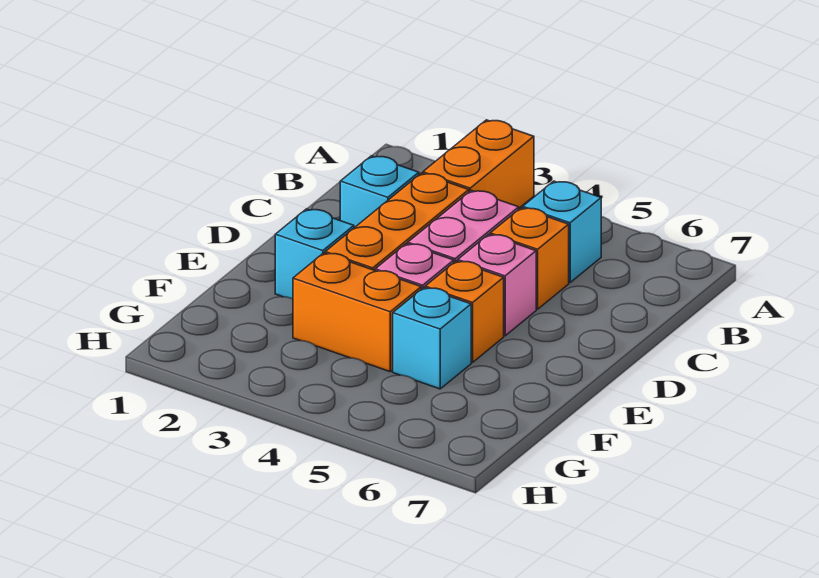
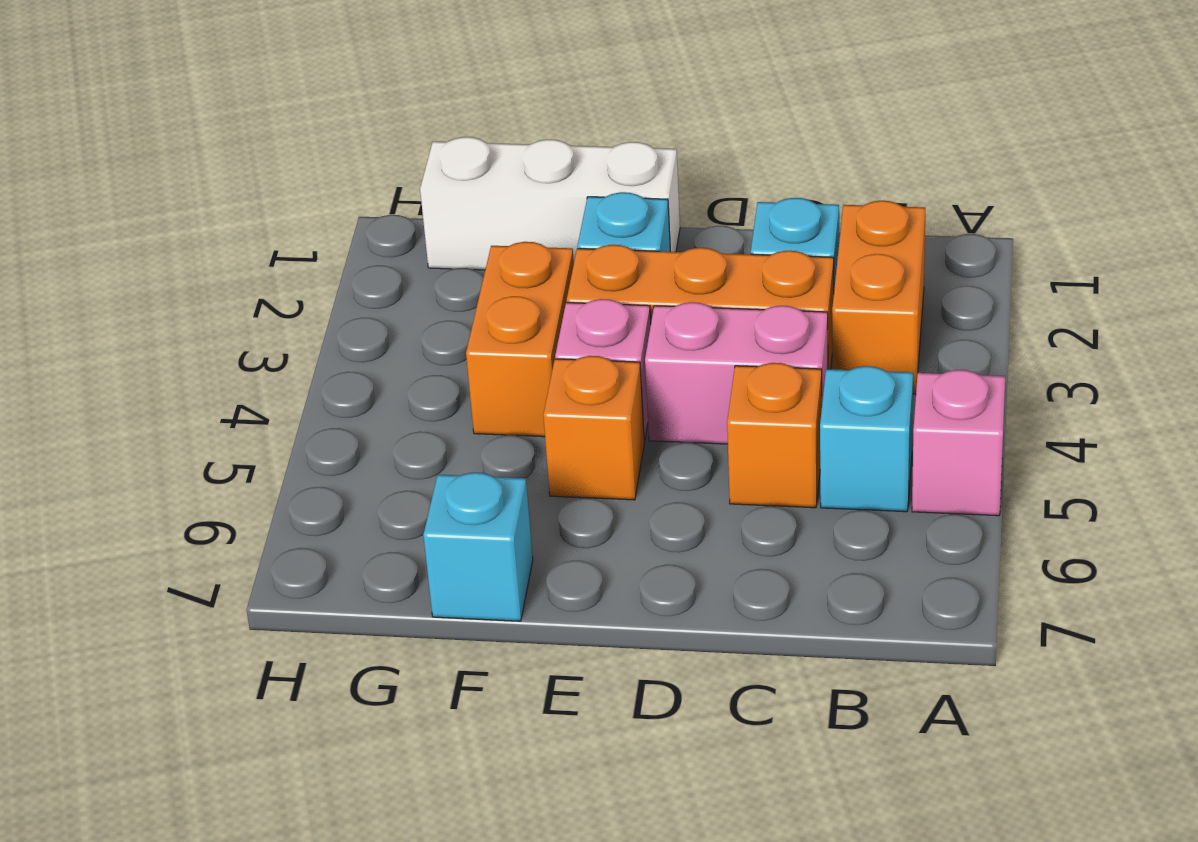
orange 1x2 brick [423,120,534,208] -> orange 1x2 brick turned to [832,201,925,394]
pink 1x1 brick [458,234,536,336] -> pink 1x1 brick moved to [912,370,1005,516]
none -> white 1x3 brick [420,137,680,270]
cyan 1x1 brick [393,288,471,389] -> cyan 1x1 brick moved to [423,472,533,621]

